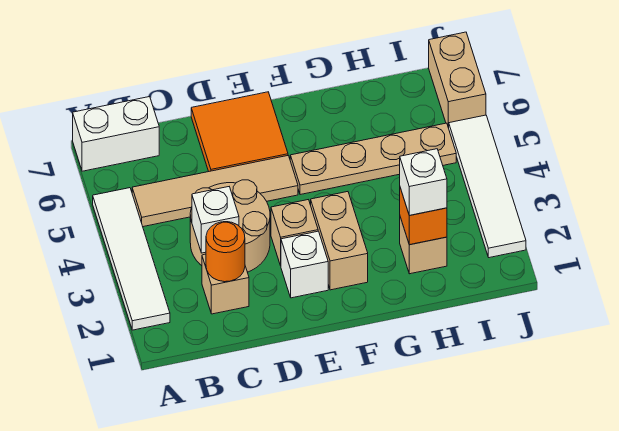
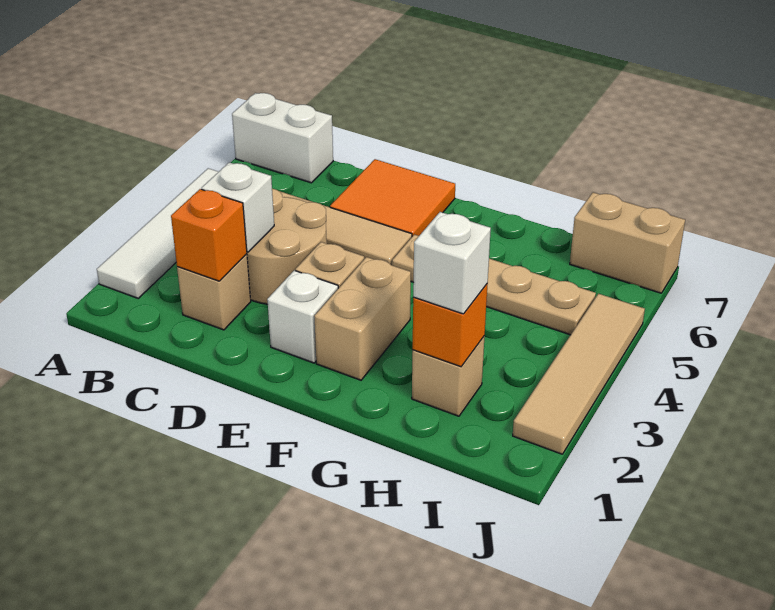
orange 1x1 round brick [206,222,245,282] -> orange 1x1 brick [171,189,247,281]
white 1x4 tile [449,115,526,258] -> tan 1x4 tile [513,294,645,454]
tan 1x2 brick [429,32,486,128] -> tan 1x2 brick turned to [570,192,685,293]

